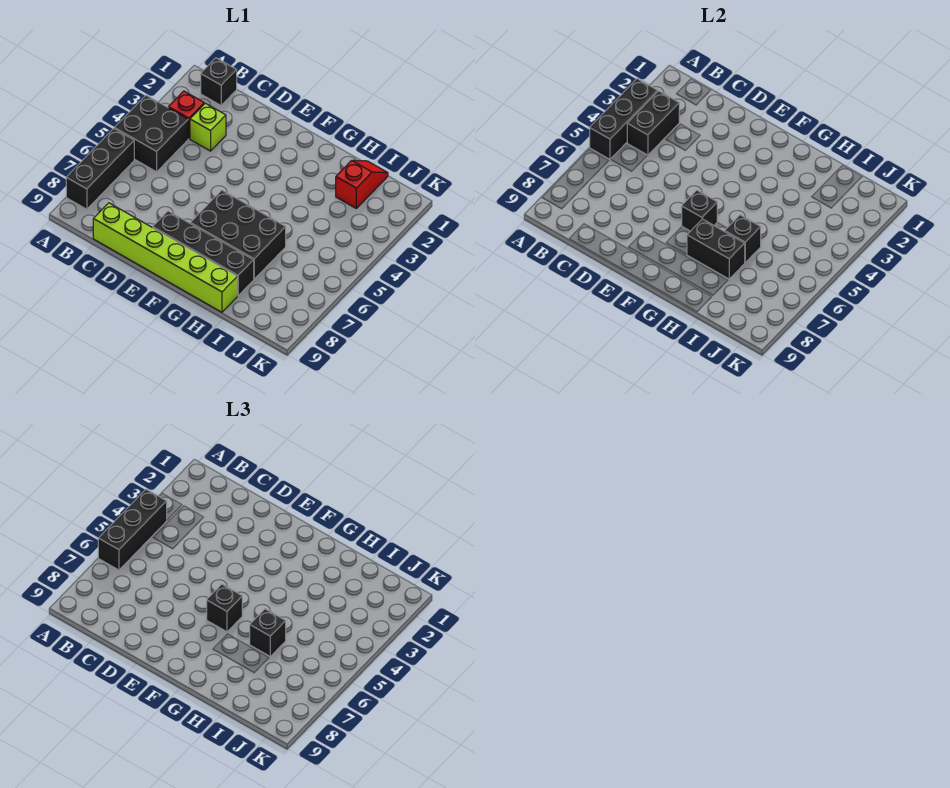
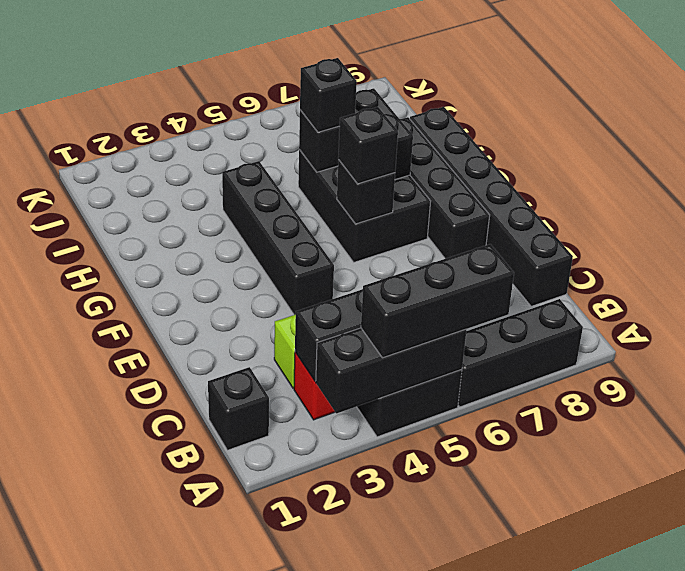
lime 1x6 brick [93,203,237,312] -> black 1x6 brick [410,107,573,306]
none -> black 1x4 brick [222,161,334,315]
red 1x2 slope [336,160,388,208] -> none

